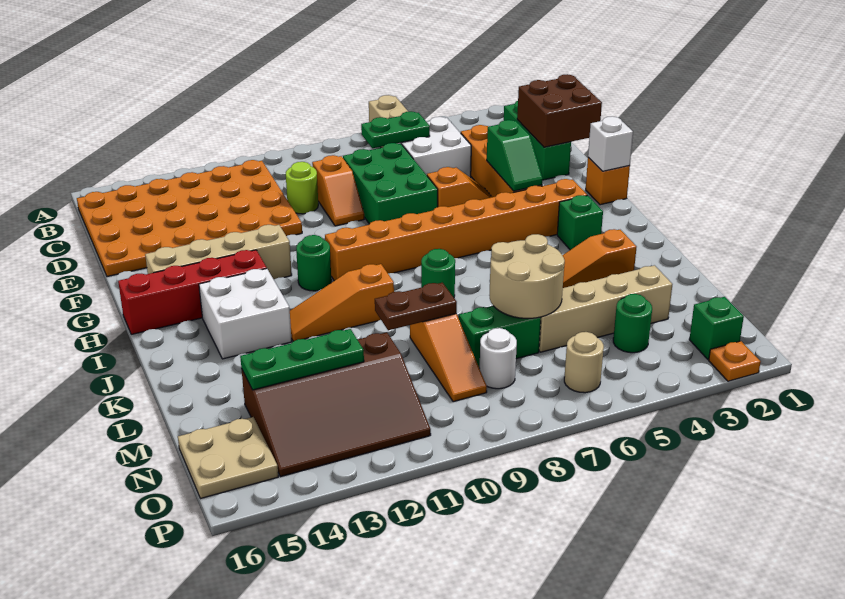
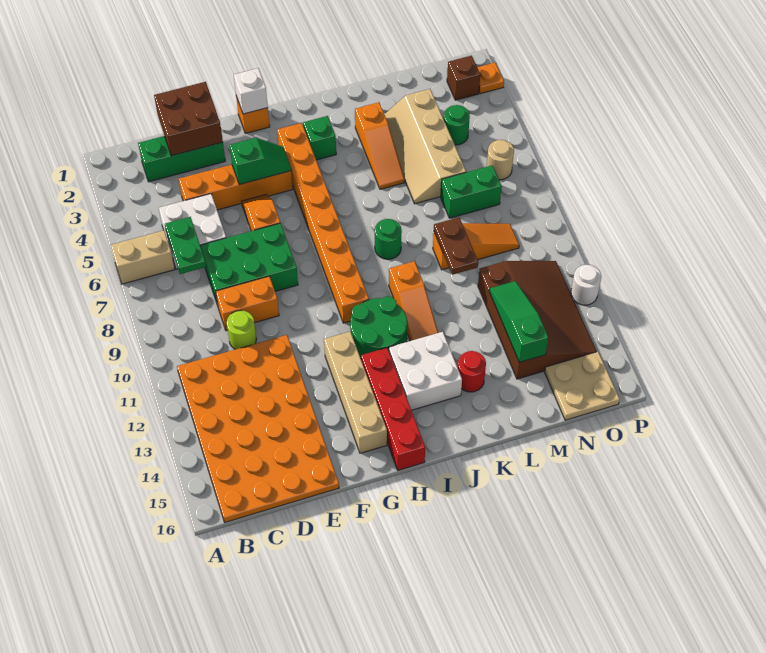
orange 1x2 slope [312,155,364,226] -> orange 1x2 brick [216,276,279,331]
green 1x1 round brick [296,235,331,291] -> green 2x2 round brick [350,296,407,358]
none -> red 1x1 round brick [458,351,486,392]
tan 2x2 round brick [489,234,565,318] -> none
green 1x2 brick [459,306,541,368] -> green 1x2 brick turned to [441,166,502,218]
green 1x3 plate [240,329,364,390] -> green 1x3 slope [489,281,548,362]
white 1x1 round brick [480,328,517,389] -> white 1x1 round brick moved to [571,265,601,305]
green 1x1 brick [689,297,744,360] -> brown 1x1 brick [447,56,480,100]

